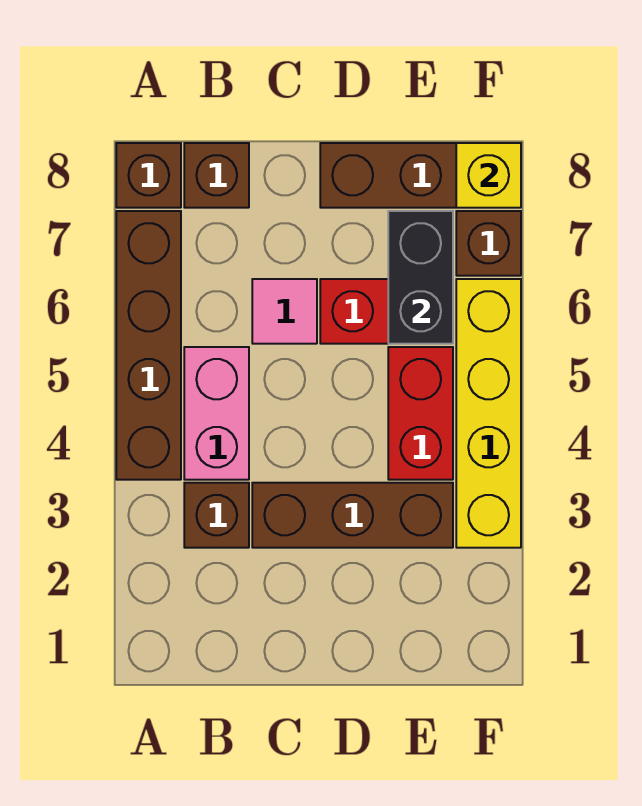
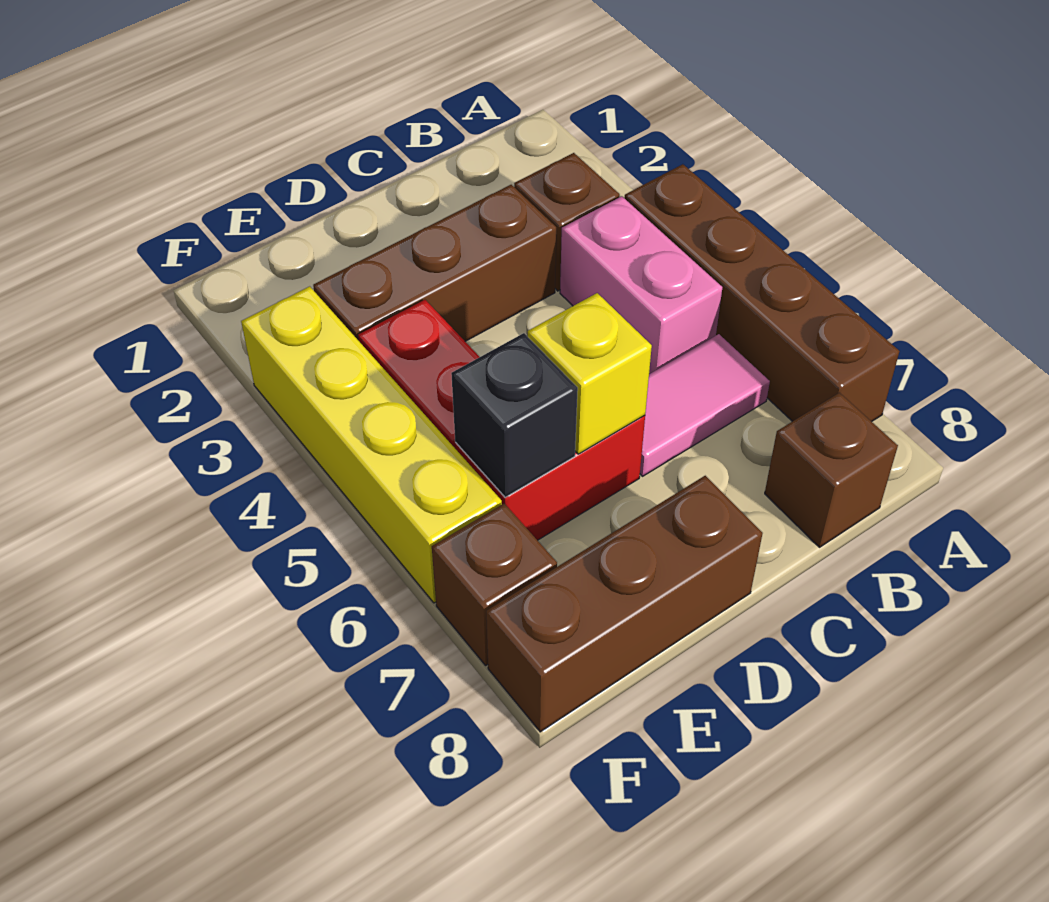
brown 1x1 brick [116,143,181,208] -> none
pink 1x1 tile [252,279,317,344] -> pink 1x2 tile [640,334,770,476]
black 1x2 brick [388,211,453,344] -> black 1x1 brick [451,333,578,497]
yellow 1x1 brick [456,143,521,208] -> yellow 1x1 brick moved to [528,293,652,454]

